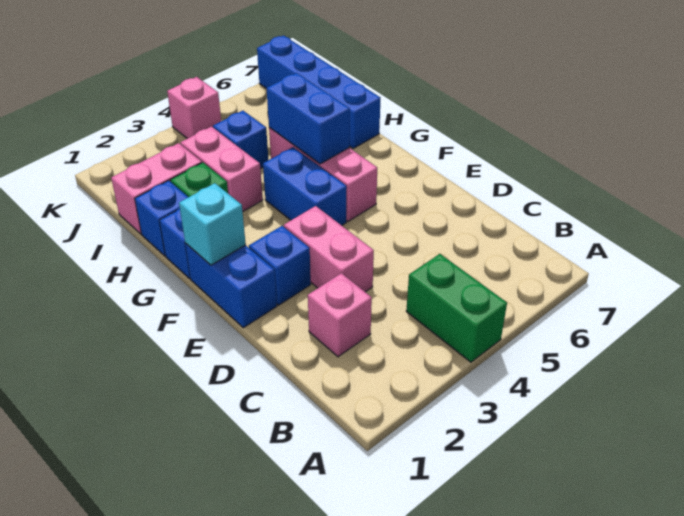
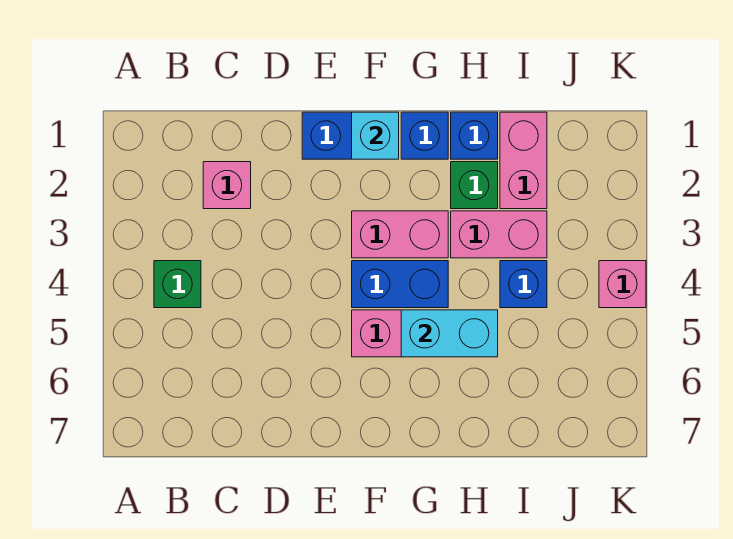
green 1x2 brick [406,254,507,362] -> green 1x1 brick [154,261,201,308]
pink 1x2 brick [284,206,374,292] -> pink 1x2 brick moved to [352,211,448,258]
blue 1x1 brick [249,226,311,305] -> none
blue 1x2 brick [266,73,350,164] -> cyan 1x2 brick [401,310,498,357]
blue 1x4 brick [257,36,380,149] -> none

